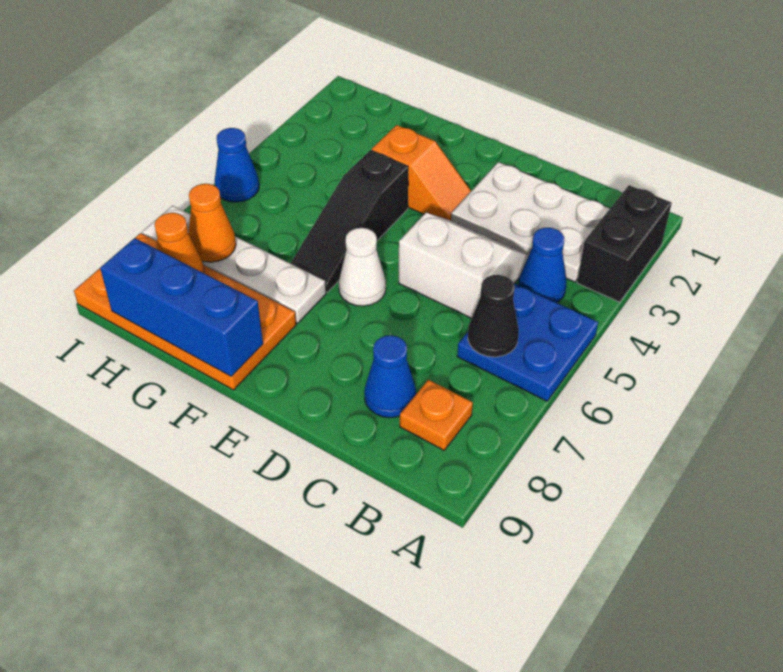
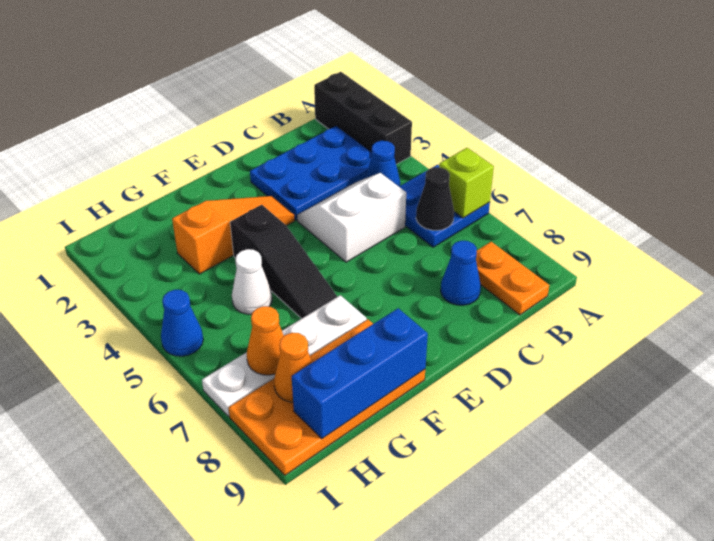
black 1x2 brick [577,185,672,302] -> black 1x3 brick [314,72,412,164]
none -> lime 1x1 brick [439,148,494,218]
white 2x3 plate [451,162,610,282] -> blue 2x3 plate [250,126,372,220]
orange 1x1 plate [400,380,473,450] -> orange 1x2 plate [476,242,549,315]
orange 1x2 slope [372,125,471,220] -> orange 1x3 slope [172,196,295,274]
white 1x1 cone [338,228,386,306] -> white 1x1 cone moved to [232,249,272,314]

